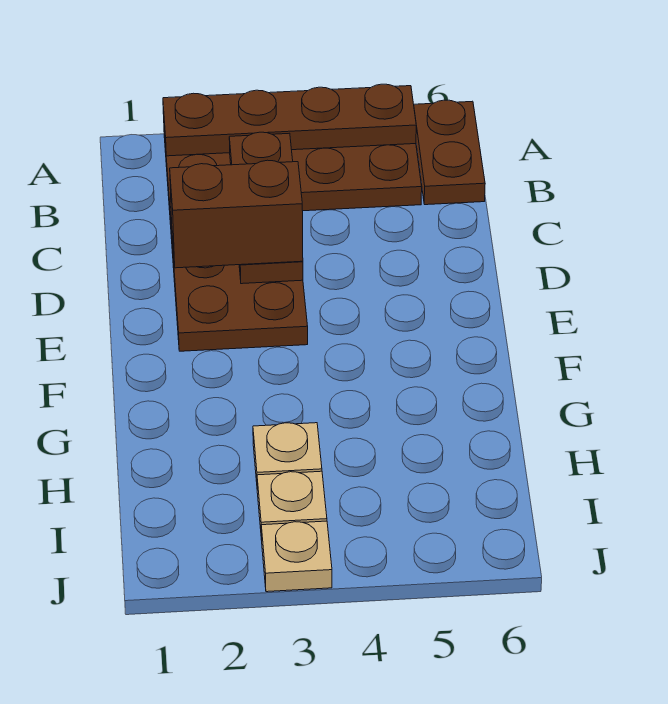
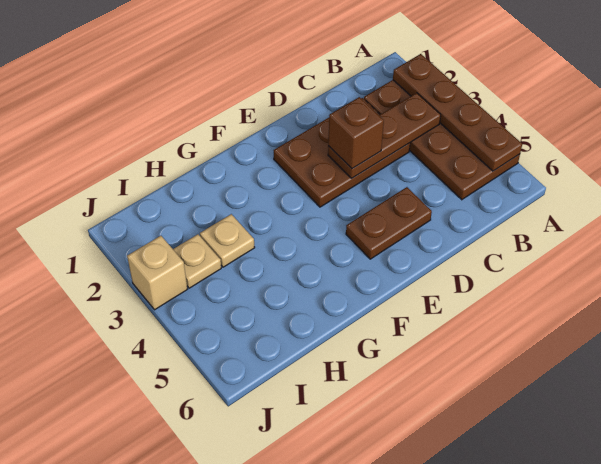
brown 1x2 plate [414,100,485,205] -> brown 1x2 plate moved to [346,187,432,259]
brown 1x2 brick [170,160,303,268] -> brown 1x1 brick [328,97,384,169]
tan 1x1 plate [261,521,332,592] -> tan 1x1 brick [127,236,187,310]

